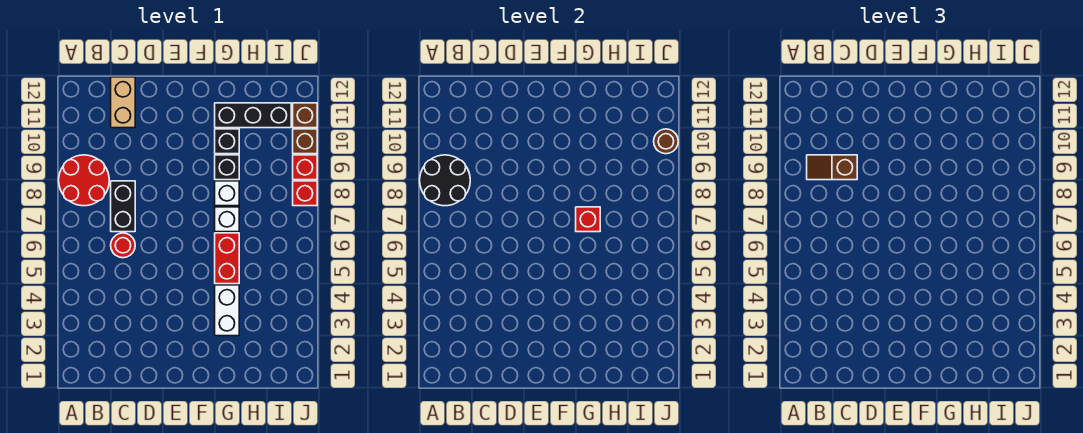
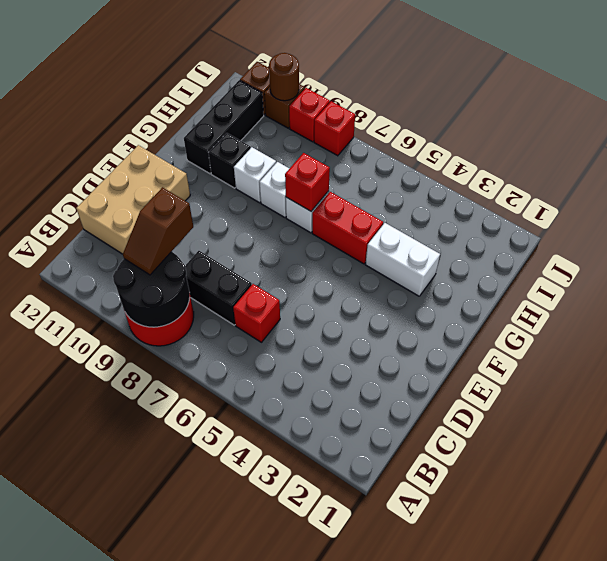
red 1x1 round brick [111,233,135,258] -> red 1x1 brick [233,284,280,342]
tan 1x2 brick [111,77,135,128] -> tan 2x3 brick [76,145,190,254]
black 1x1 brick [215,155,239,180] -> white 1x1 brick [234,147,276,203]

